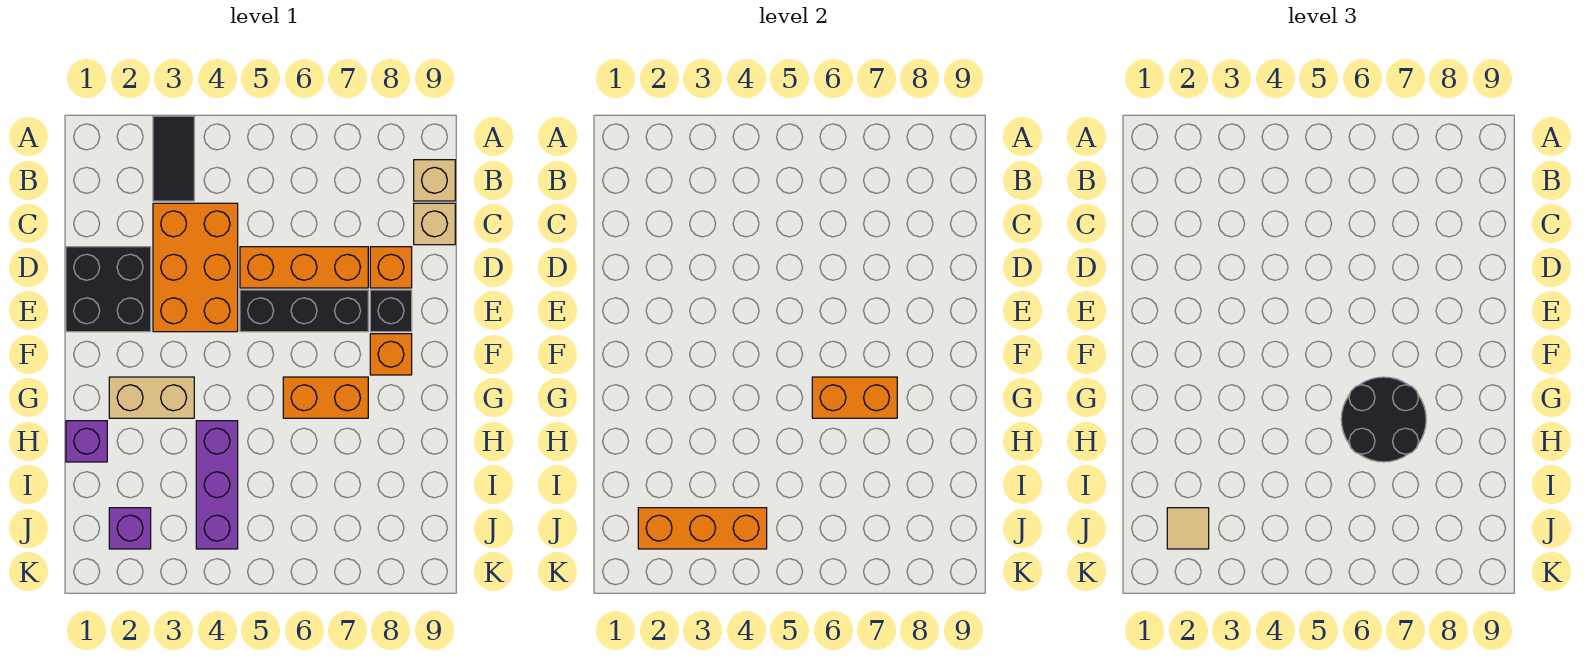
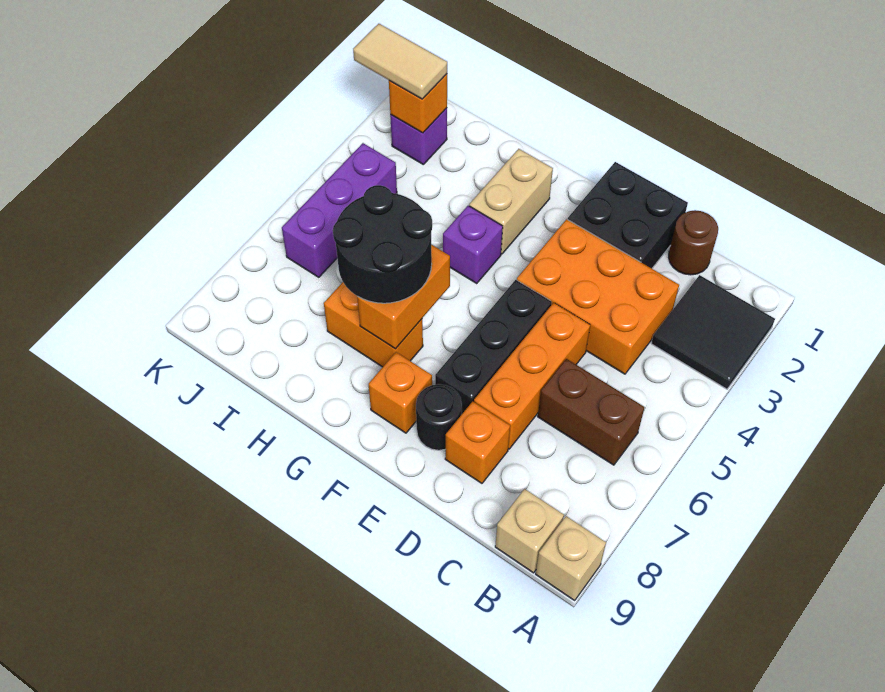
black 1x2 tile [153,116,194,201] -> black 2x2 tile [651,275,775,389]
none -> brown 1x2 brick [538,359,644,465]
none -> brown 1x1 round brick [668,210,718,275]
tan 1x1 brick [414,203,455,245] -> tan 1x1 brick moved to [536,516,606,600]
black 1x1 brick [370,290,412,332] -> black 1x1 round brick [416,384,462,450]
orange 1x2 brick [283,377,368,418] -> orange 1x2 brick turned to [324,282,423,367]
purple 1x1 brick [66,421,107,462] -> purple 1x1 brick moved to [443,206,503,283]
purple 1x3 brick [196,421,238,549] -> purple 1x3 brick turned to [282,143,397,277]
orange 1x3 brick [638,508,767,549] -> orange 1x1 brick [389,74,447,133]
tan 1x1 tile [1167,508,1209,549] -> tan 1x2 tile [353,24,447,99]

